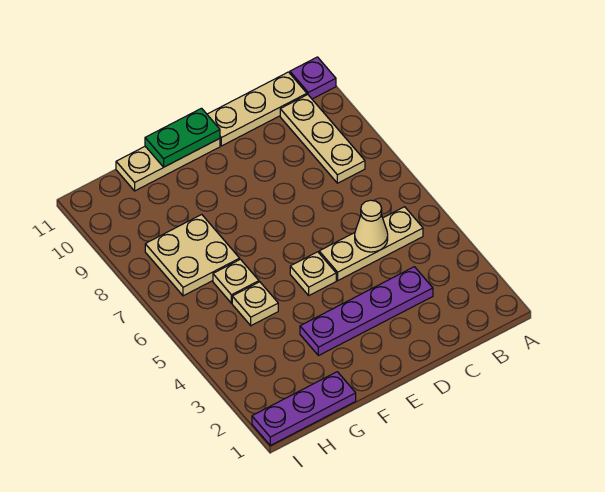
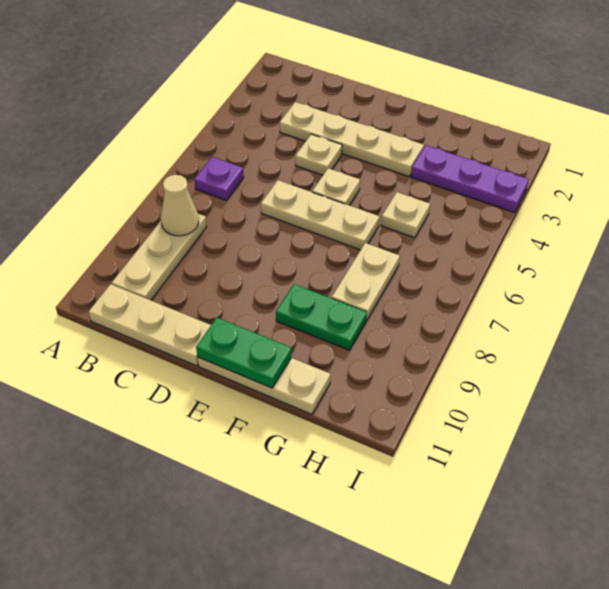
purple 1x1 plate [290,57,336,99] -> purple 1x1 plate moved to [194,157,244,200]
tan 1x3 plate [319,207,423,280] -> tan 1x3 plate moved to [261,180,379,250]
purple 1x4 plate [300,267,433,356] -> tan 1x4 plate [280,102,424,176]
tan 1x1 cone [355,200,388,252] -> tan 1x1 cone moved to [161,175,199,236]
none -> green 1x2 plate [276,284,367,350]
purple 1x3 plate [252,372,356,445] -> purple 1x3 plate moved to [411,145,529,212]
tan 1x1 plate [213,259,259,303] -> tan 1x1 plate moved to [295,134,342,175]
tan 2x2 plate [145,215,240,296] -> tan 1x2 plate [332,243,400,320]

